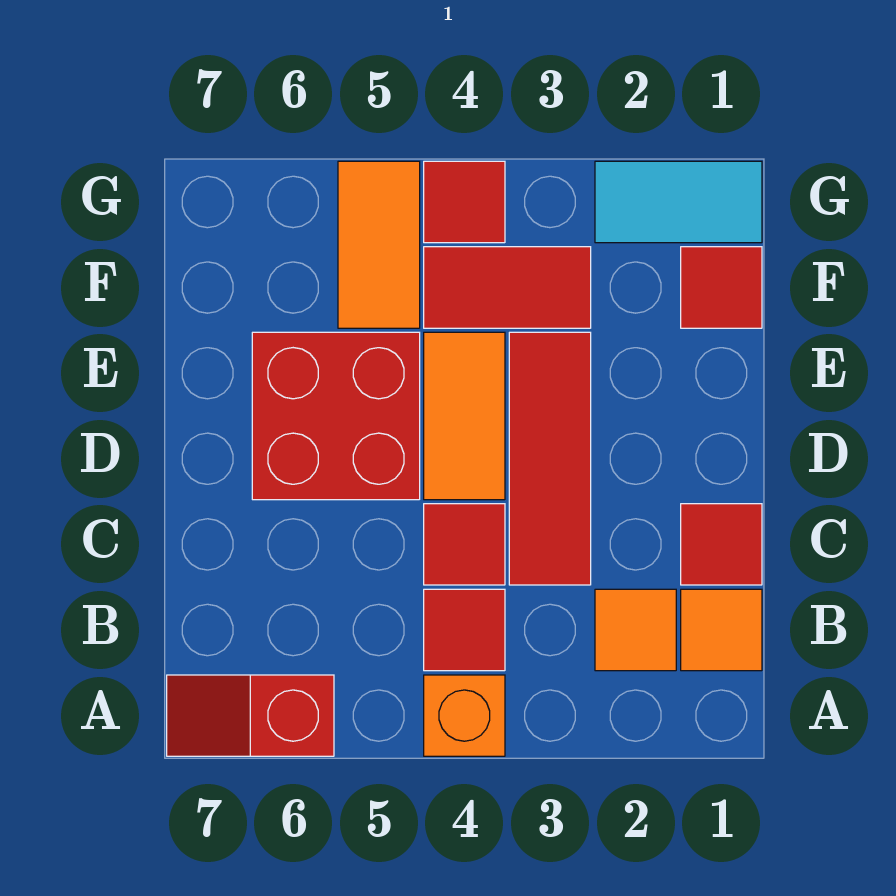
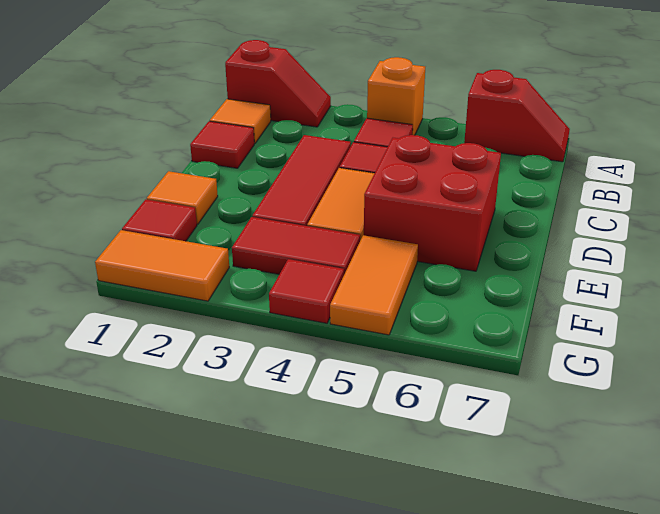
none -> red 1x2 slope [225,40,331,127]
orange 1x1 tile [595,589,676,671] -> orange 1x1 tile moved to [147,171,218,224]
cyan 1x2 tile [595,161,762,243] -> orange 1x2 tile [95,230,229,301]

